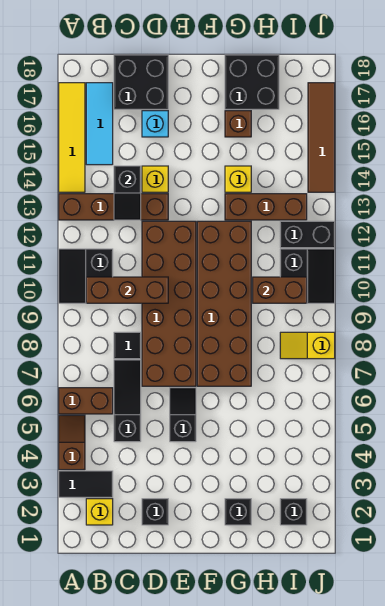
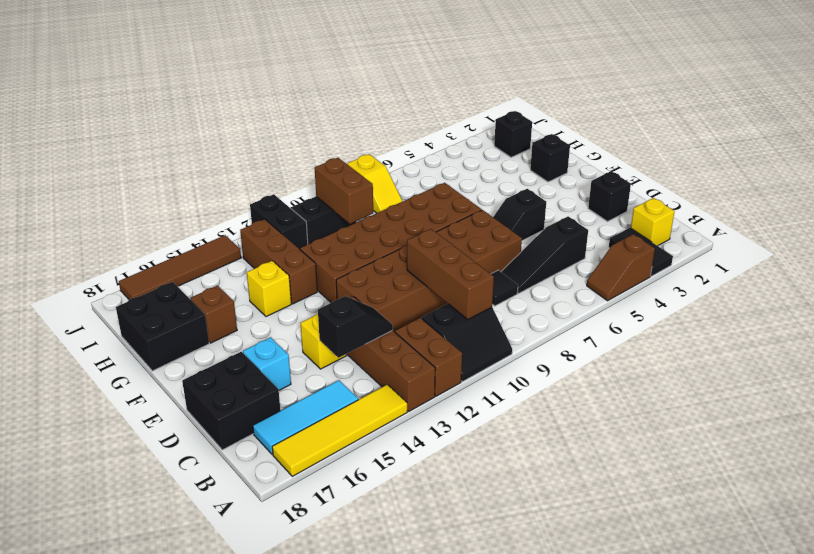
brown 1x2 brick [59,388,113,414] -> brown 1x2 brick moved to [395,318,462,396]

